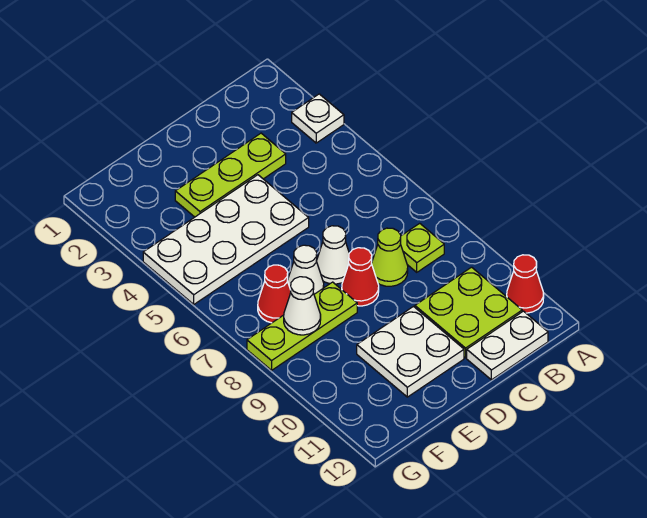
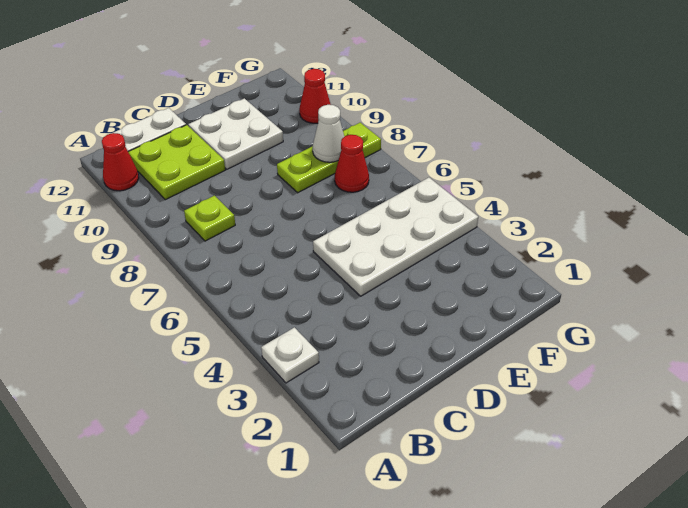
lime 1x3 plate [175,133,286,217] -> none
lime 1x1 cone [371,228,408,286] -> none
white 1x1 cone [317,226,349,284] -> none
red 1x1 cone [342,248,379,306] -> red 1x1 cone moved to [299,69,331,123]
white 1x1 cone [287,245,324,294] -> none

